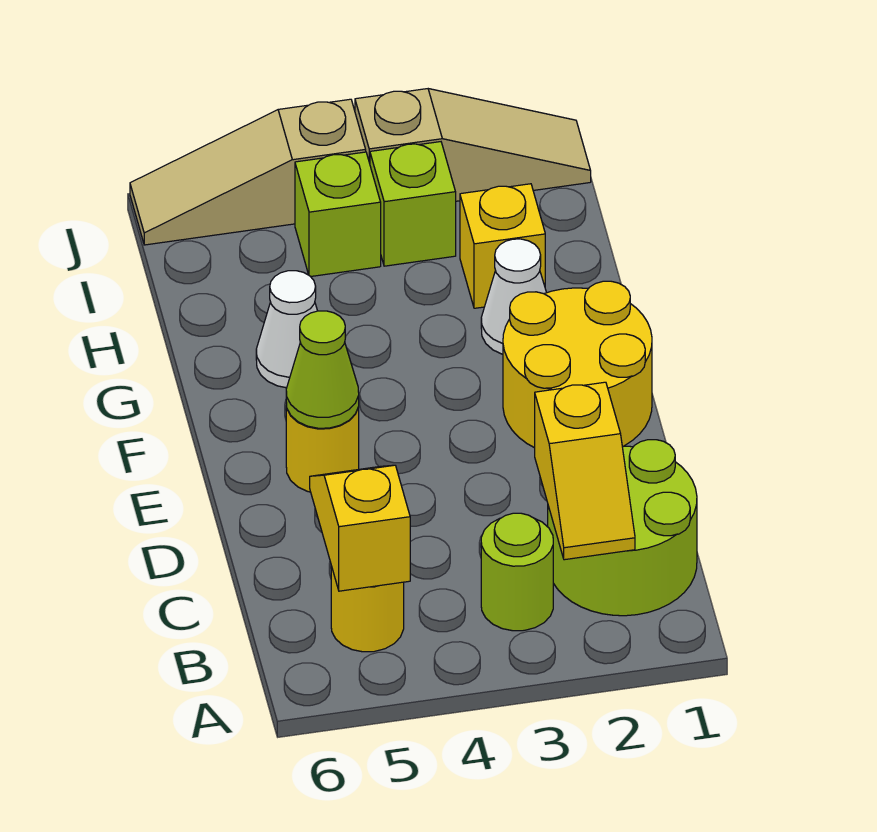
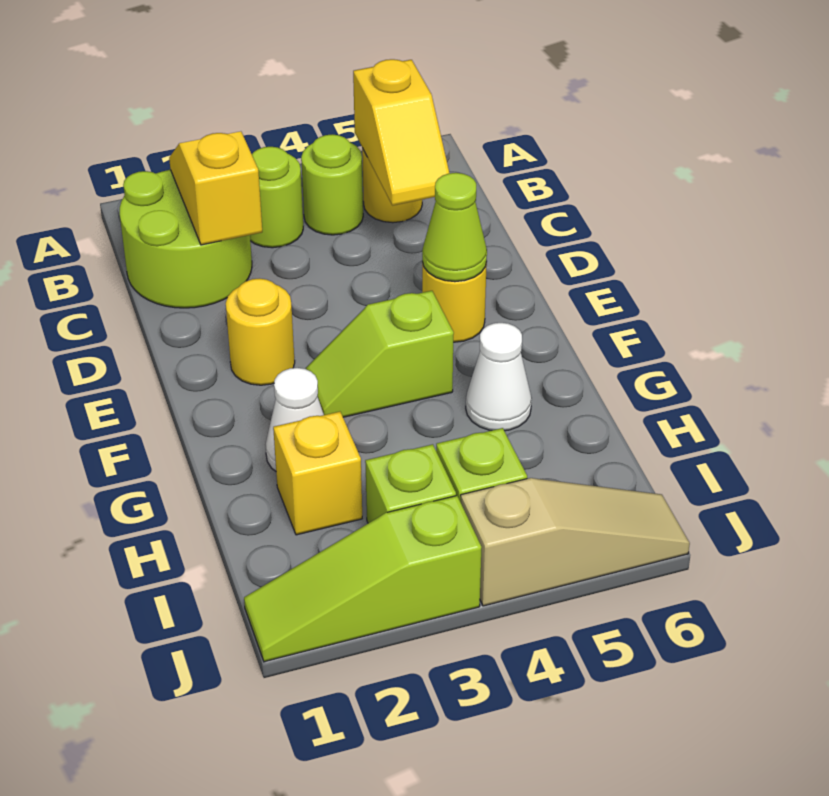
none -> lime 1x1 round brick [301,134,363,235]
yellow 2x2 round brick [503,281,652,448] -> yellow 1x1 round brick [226,278,295,385]
none -> lime 1x2 slope [306,291,454,417]
tan 1x3 slope [355,89,591,201] -> lime 1x3 slope [244,496,482,662]

